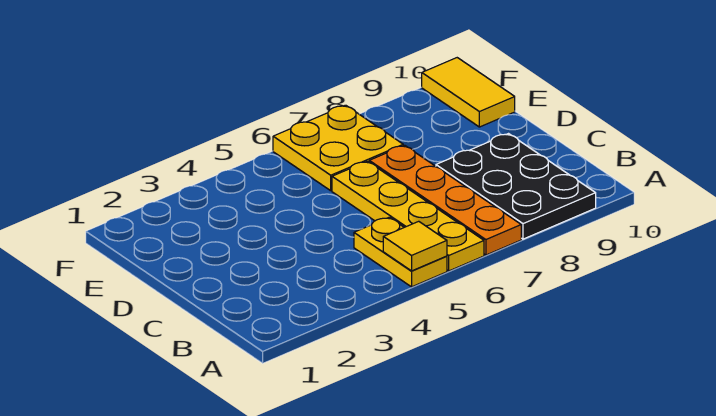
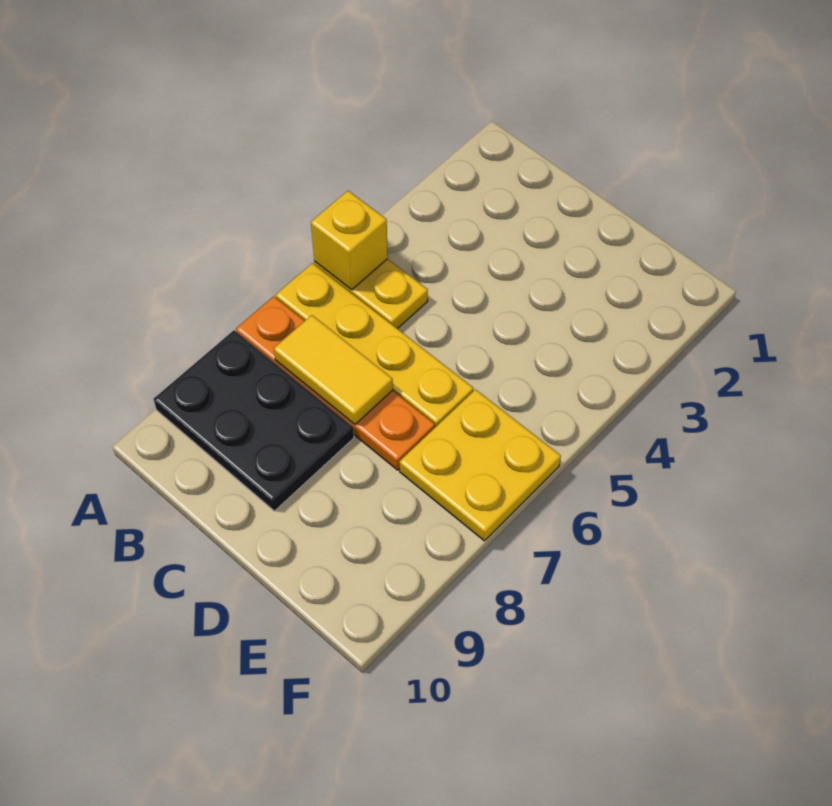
yellow 1x1 tile [383,221,447,271] -> yellow 1x1 brick [311,191,388,290]
yellow 1x2 tile [422,58,515,127] -> yellow 1x2 tile moved to [274,315,393,424]

